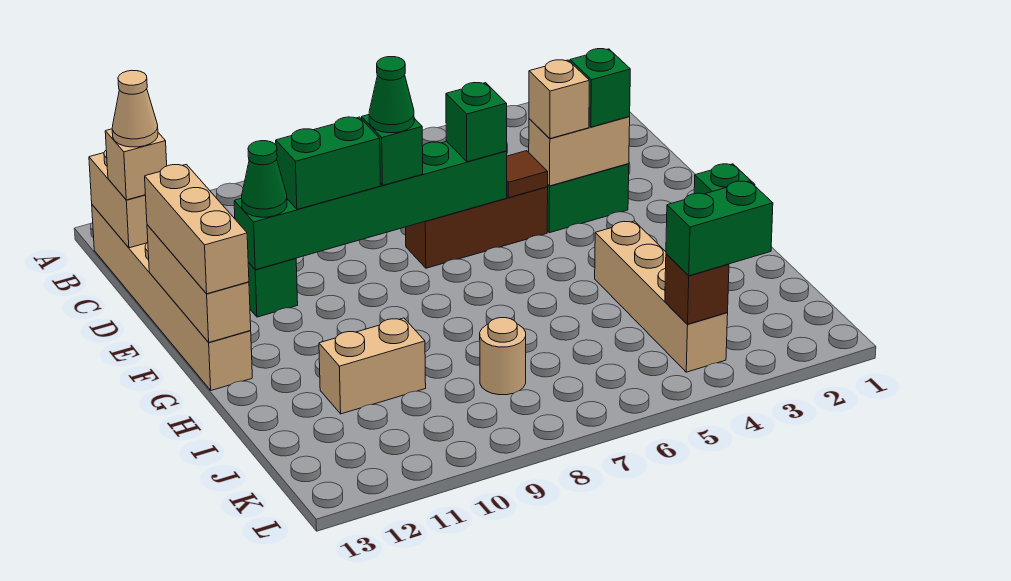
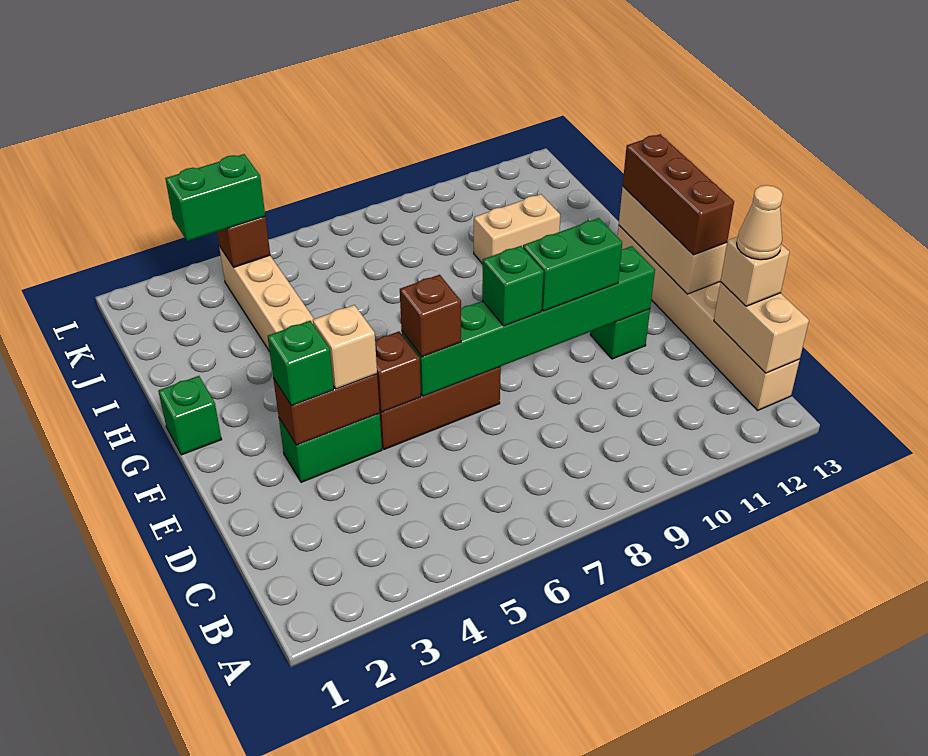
tan 1x2 brick [529,117,630,186] -> brown 1x2 brick [273,374,380,445]
brown 1x1 tile [507,151,548,198] -> brown 1x1 brick [375,331,421,412]
green 1x1 brick [446,83,507,162] -> brown 1x1 brick [400,275,461,357]
green 1x1 cone [369,57,414,133] -> none
green 1x1 cone [242,141,287,217] -> none
tan 1x3 brick [145,164,249,294] -> brown 1x3 brick [623,134,734,255]
tan 1x1 round brick [480,318,526,395] -> none

